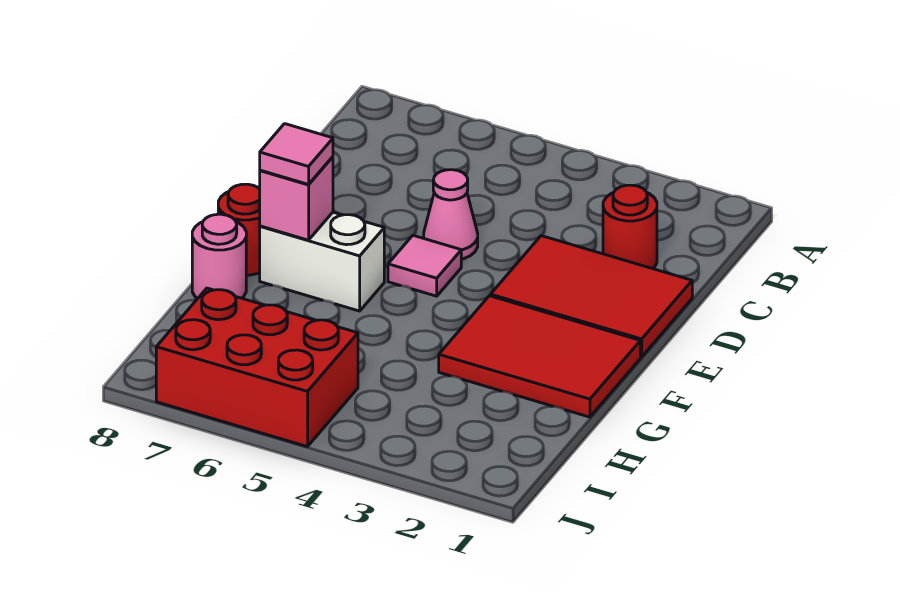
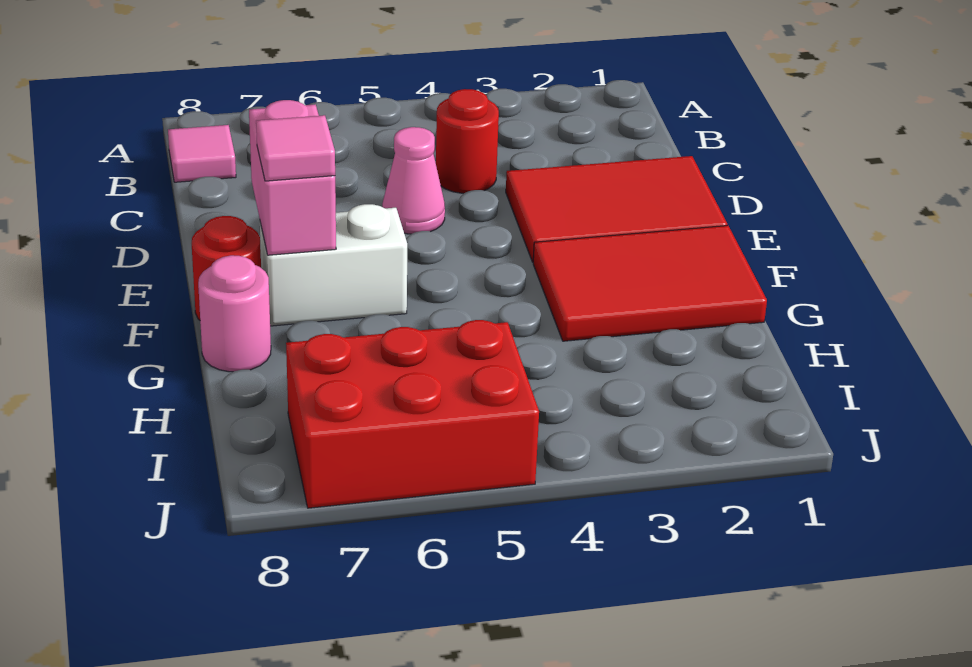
red 1x1 round brick [603,185,657,269] -> red 1x1 round brick moved to [436,89,499,193]
pink 1x1 tile [388,235,461,296] -> pink 1x1 tile moved to [168,125,236,182]
pink 1x1 brick [260,157,333,240] -> pink 1x2 brick [249,100,336,255]

